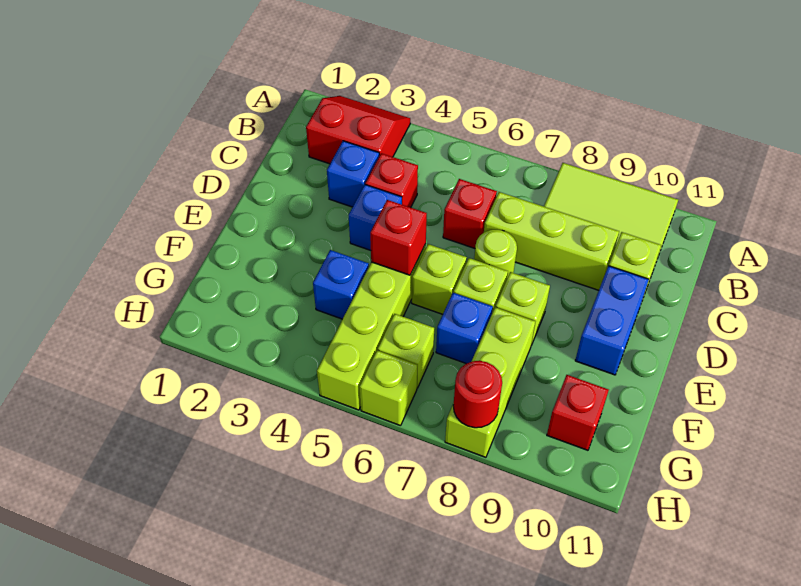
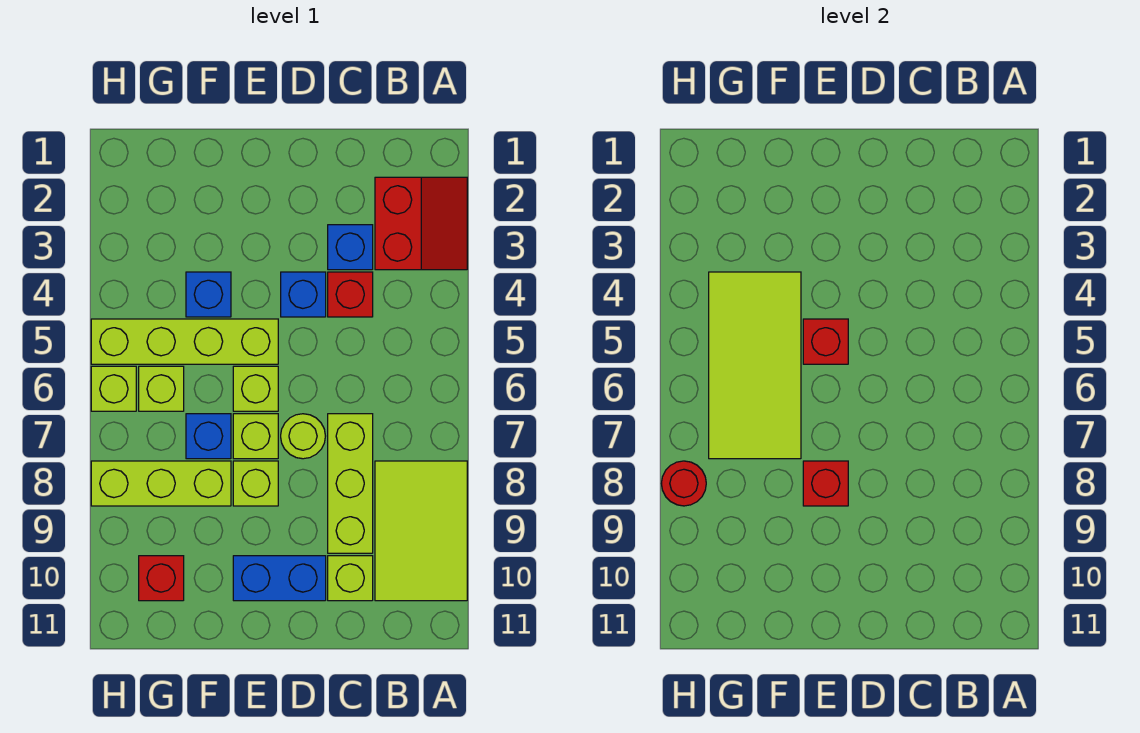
red 1x1 brick [443,179,497,248] -> red 1x1 brick moved to [803,461,848,506]
none -> lime 2x4 tile [709,272,801,459]

